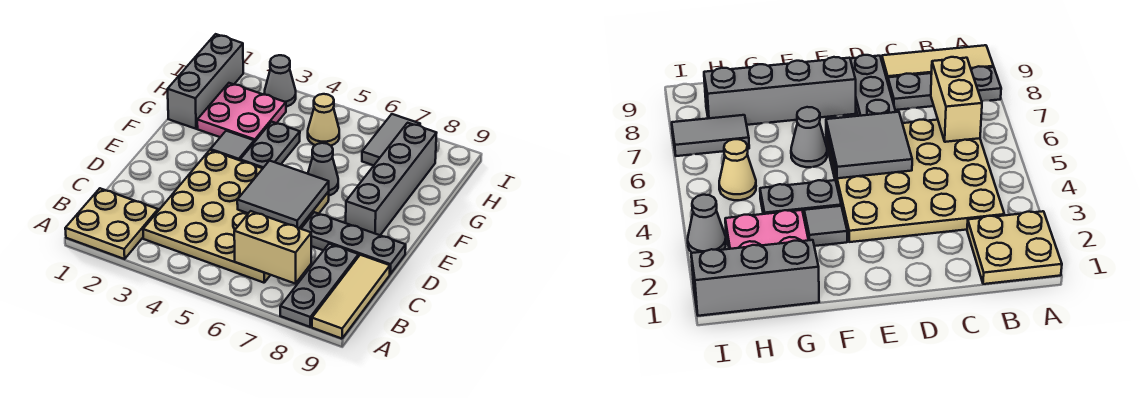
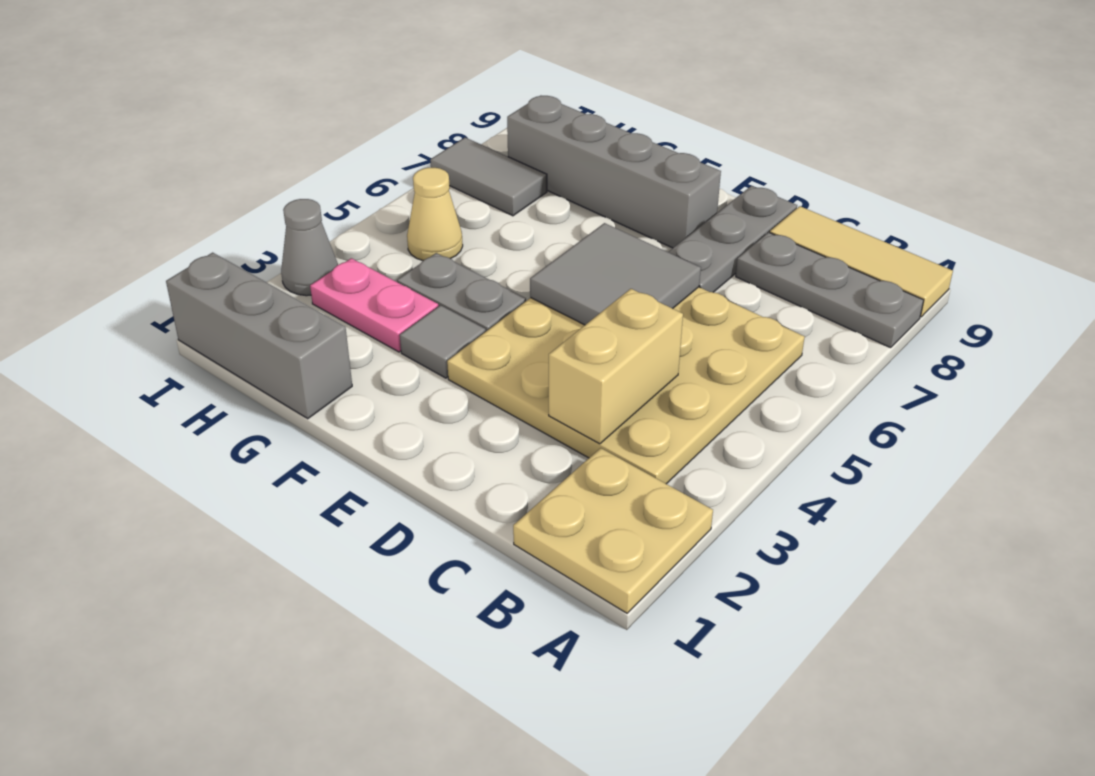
tan 1x2 brick [234,211,311,284] -> tan 1x2 brick moved to [549,289,683,444]
grey 1x1 cone [308,143,338,196] -> none
pink 2x2 plate [197,83,286,142] -> pink 1x2 plate [310,258,438,352]

